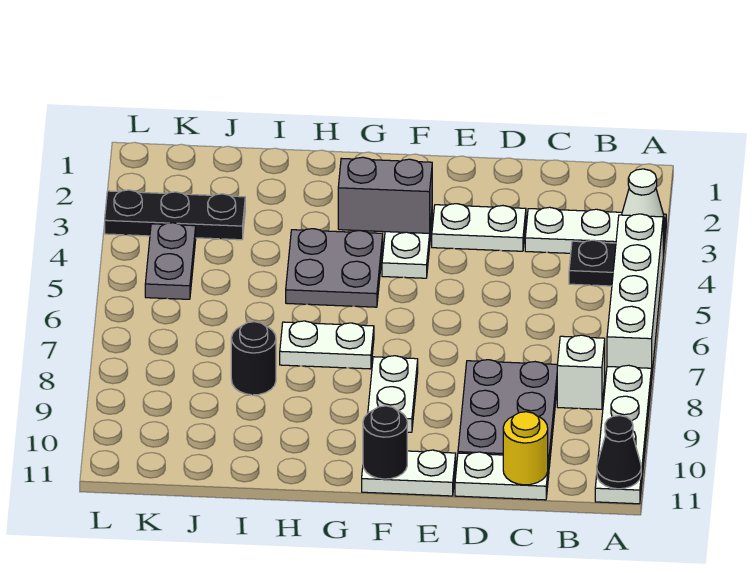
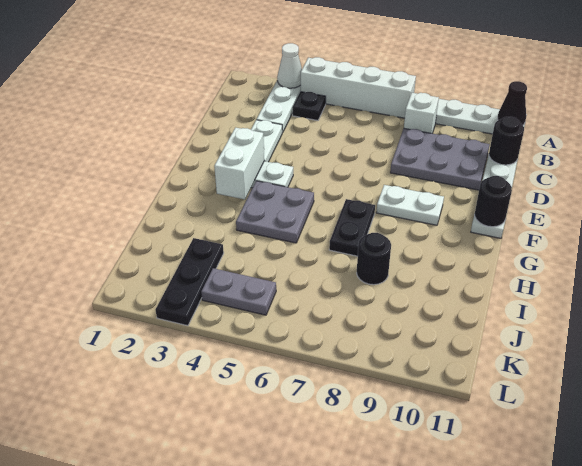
yellow 1x1 round brick [503,412,548,485] -> black 1x1 round brick [489,117,524,165]
grey 1x2 brick [338,157,432,233] -> white 1x2 brick [214,128,264,199]
white 1x2 plate [280,321,374,369] -> black 1x2 plate [329,199,375,256]

